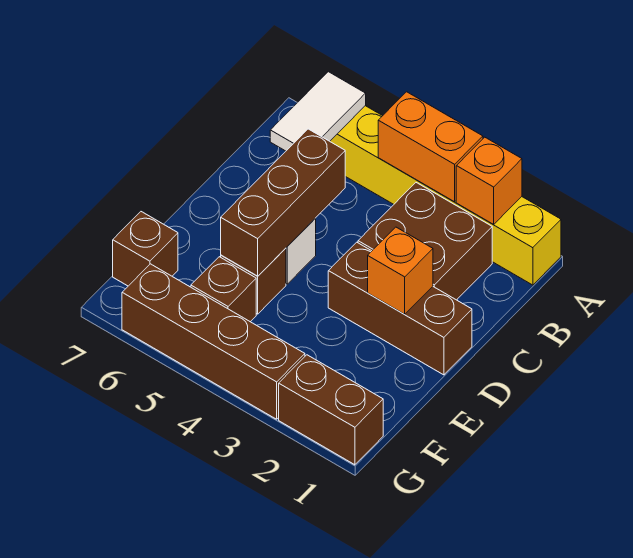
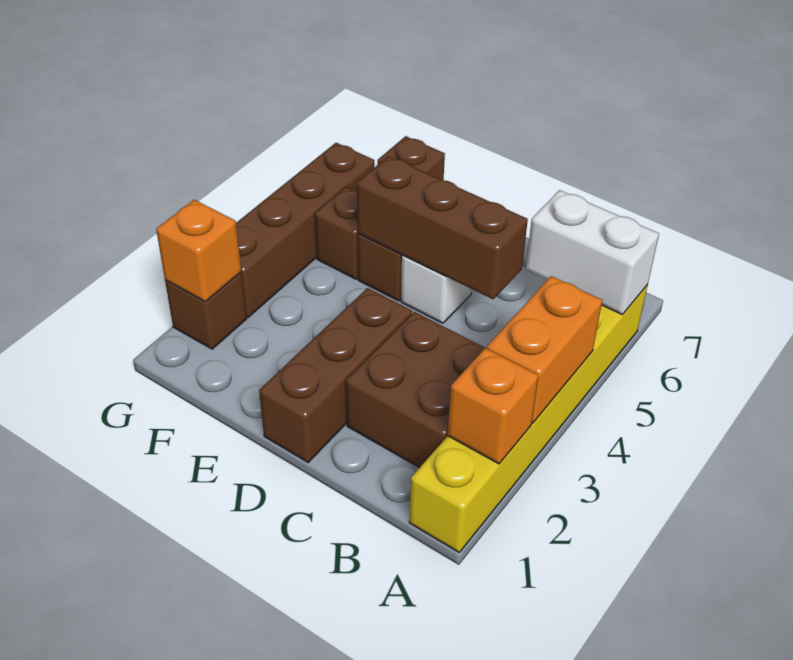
white 1x2 tile [270,72,366,151] -> white 1x2 brick [526,190,659,315]
orange 1x1 brick [368,227,433,314] -> orange 1x1 brick moved to [156,200,241,302]
brown 1x2 brick [279,355,383,465] -> brown 1x1 brick [165,272,247,349]

